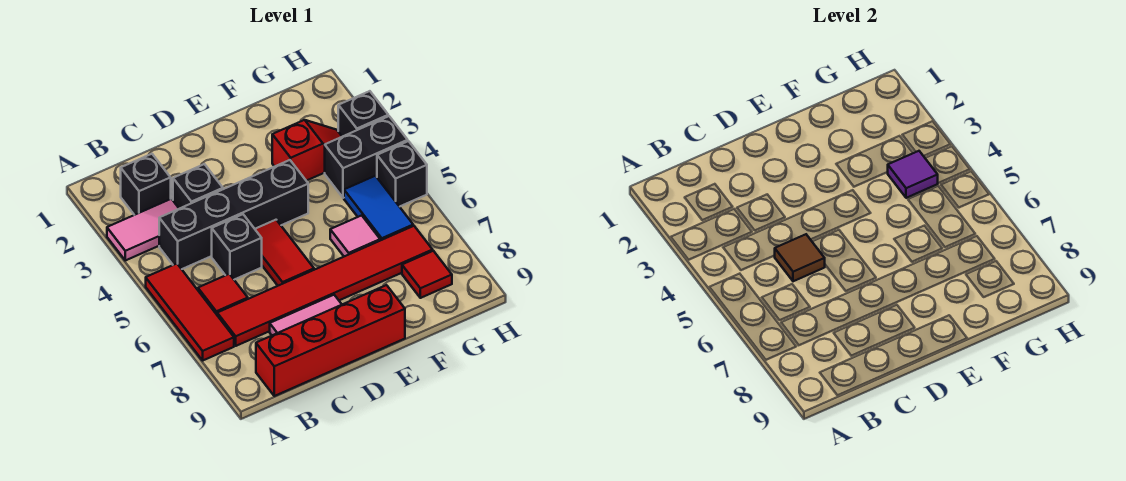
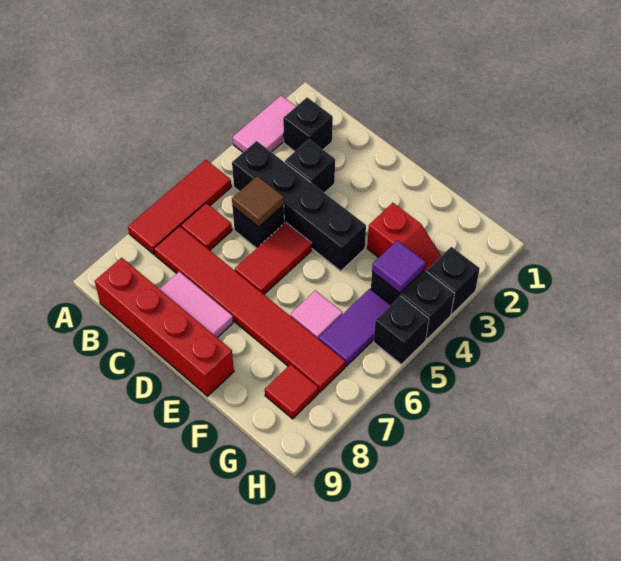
pink 1x2 tile [107,199,179,260] -> pink 1x2 tile turned to [233,96,296,152]
blue 1x2 tile [344,176,413,241] -> purple 1x2 tile [319,289,390,366]

